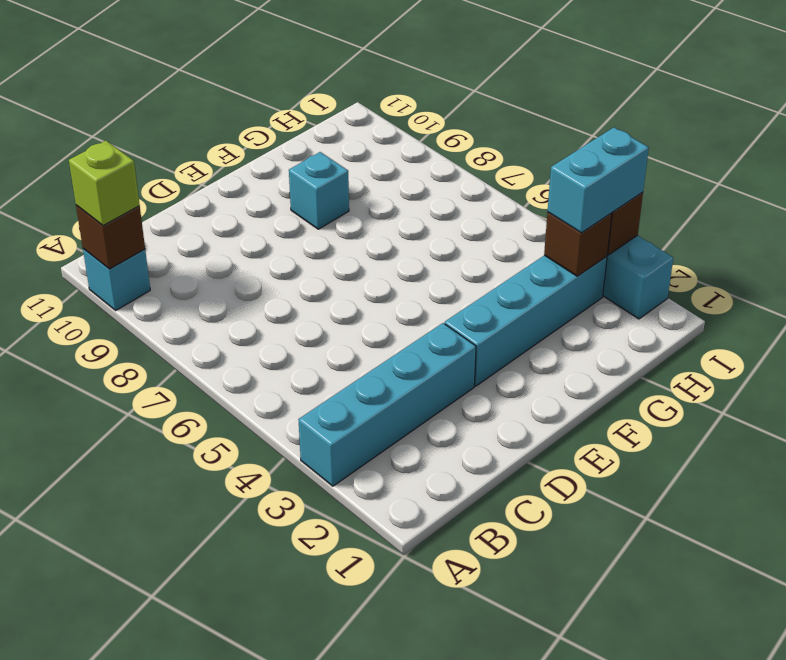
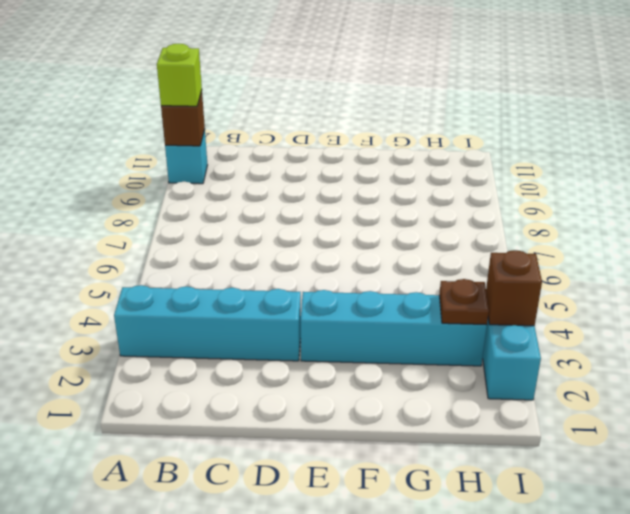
cyan 1x1 brick [289,152,349,229] -> none
brown 1x1 brick [544,212,612,276] -> brown 1x1 plate [439,279,489,325]
cyan 1x2 brick [548,127,649,233] -> none

